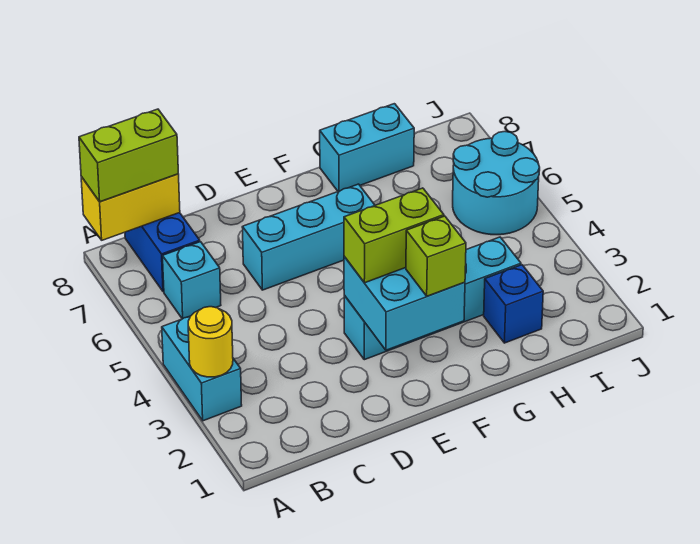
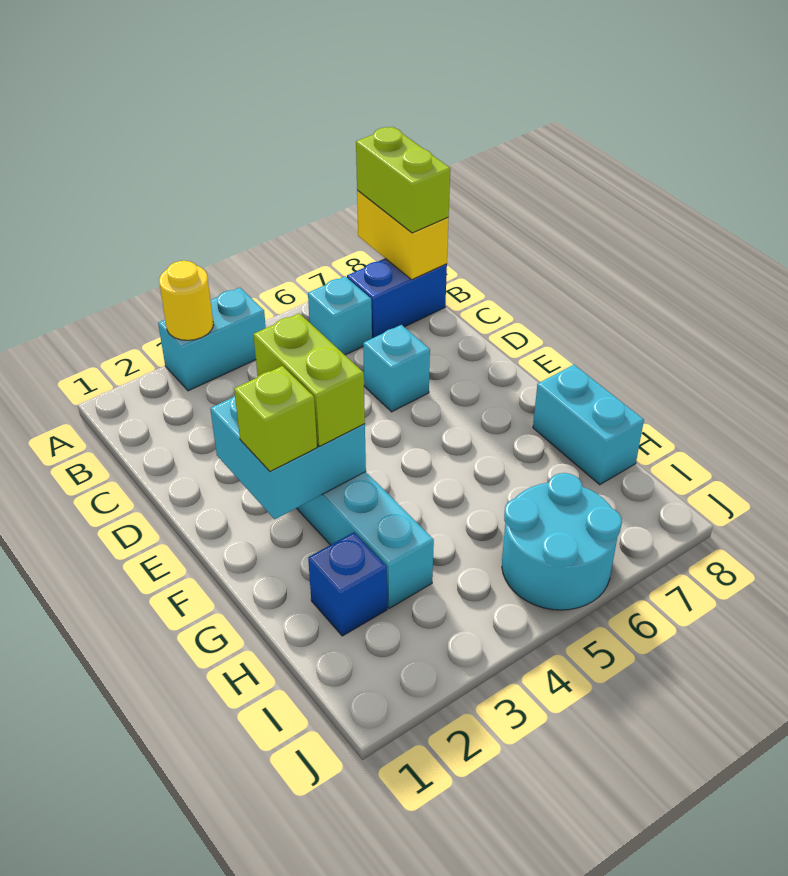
cyan 1x3 brick [242,184,375,290] -> cyan 1x1 brick [363,325,430,412]

